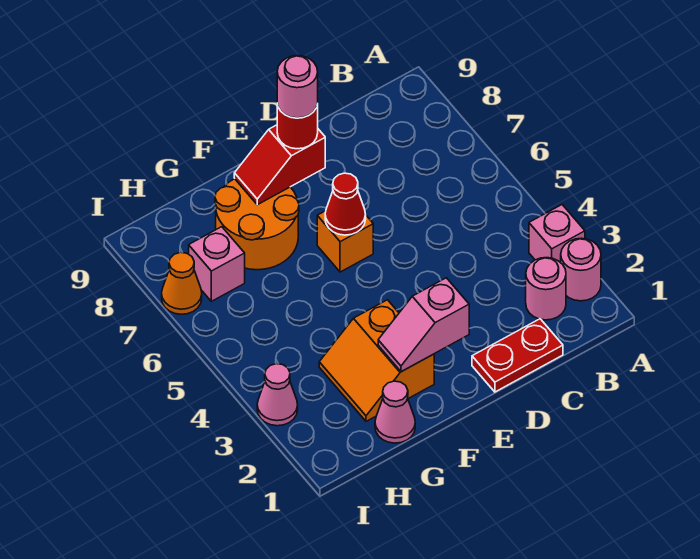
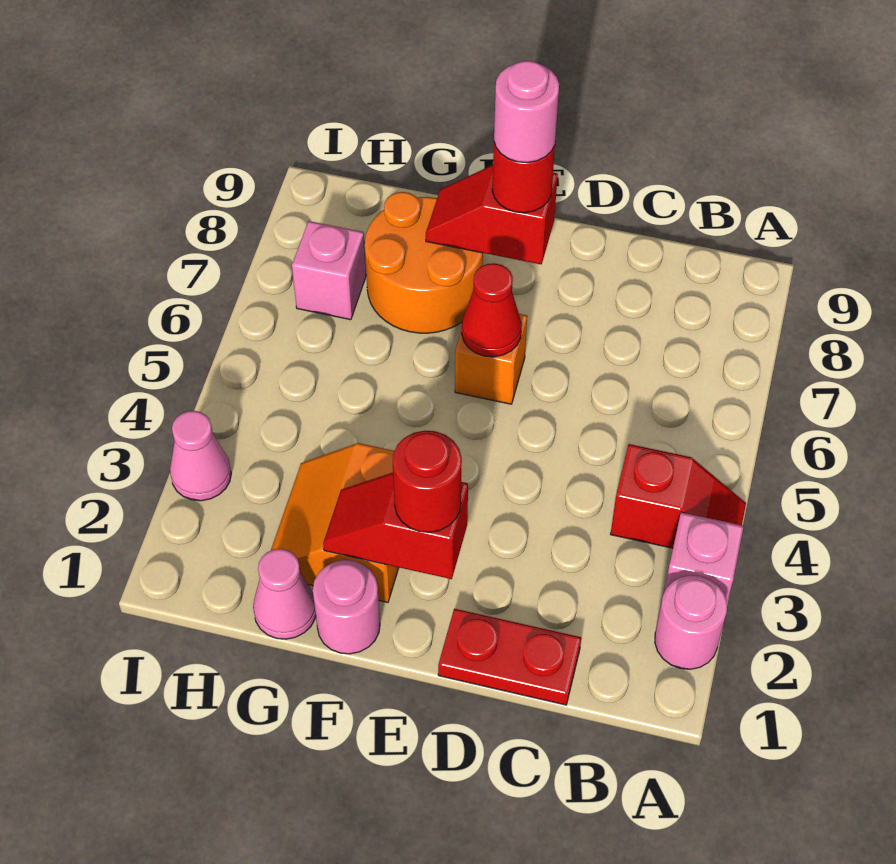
none -> red 1x2 slope [611,444,746,548]
pink 1x1 round brick [526,258,566,320] -> pink 1x1 round brick moved to [313,560,380,654]
pink 1x2 slope [378,278,469,372] -> red 1x2 slope [323,473,468,579]
none -> red 1x1 round brick [393,431,462,532]
orange 1x1 cone [162,252,202,314] -> none

